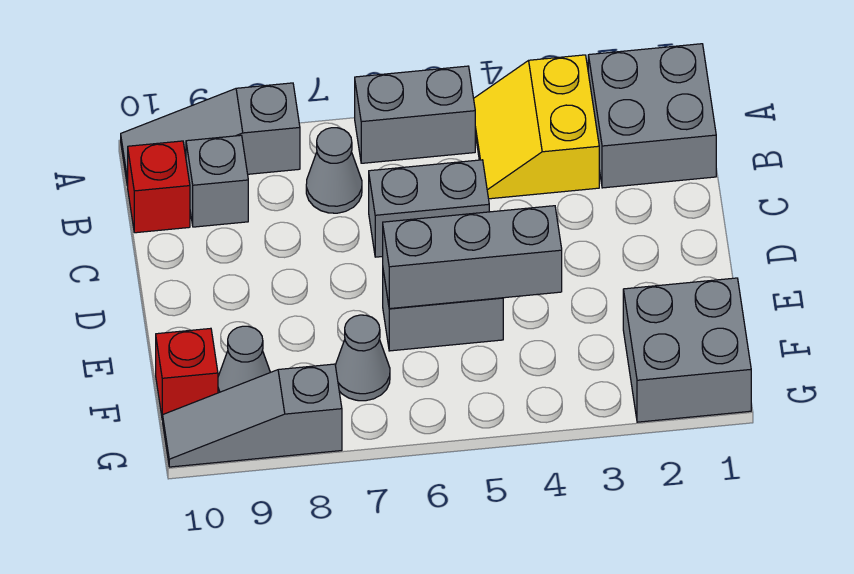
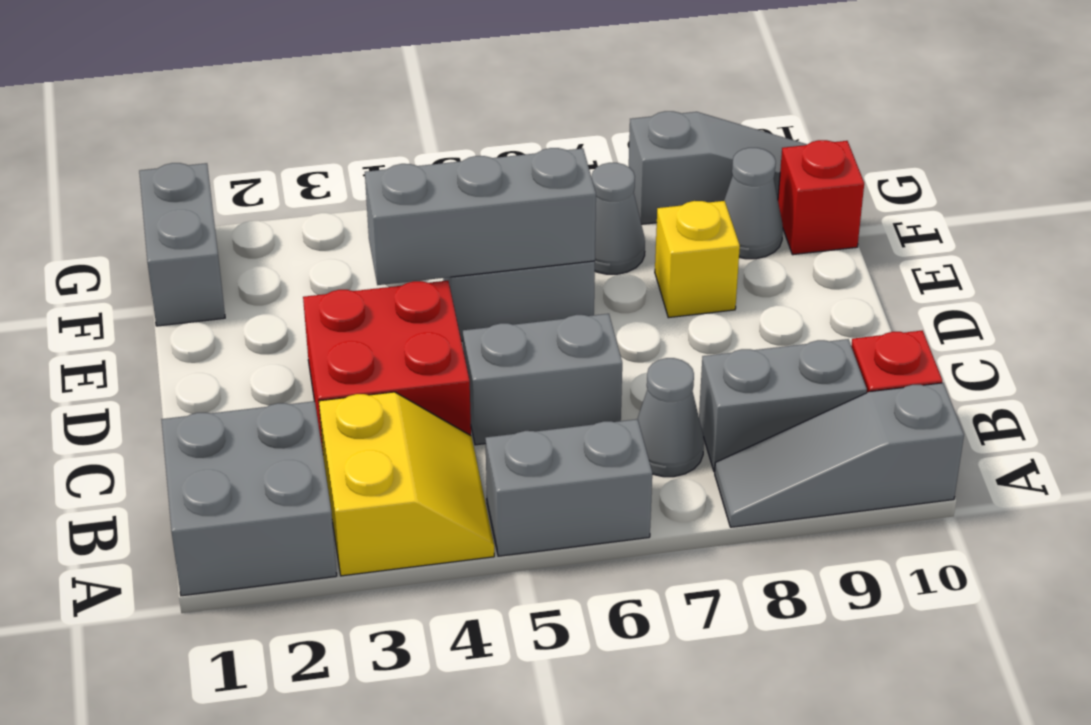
grey 1x3 slope [121,83,300,186] -> grey 1x3 slope turned to [715,383,964,527]
grey 1x1 brick [186,135,248,227] -> grey 1x2 brick [699,339,867,472]
none -> red 2x2 brick [303,281,471,451]
none -> yellow 1x1 brick [655,201,740,318]
grey 2x2 brick [623,278,751,422] -> grey 1x2 brick [139,163,225,326]

